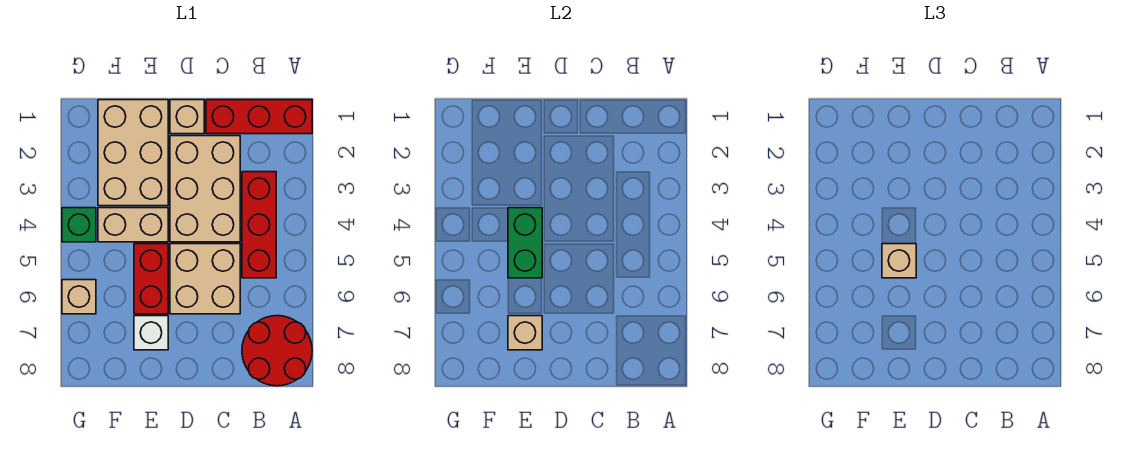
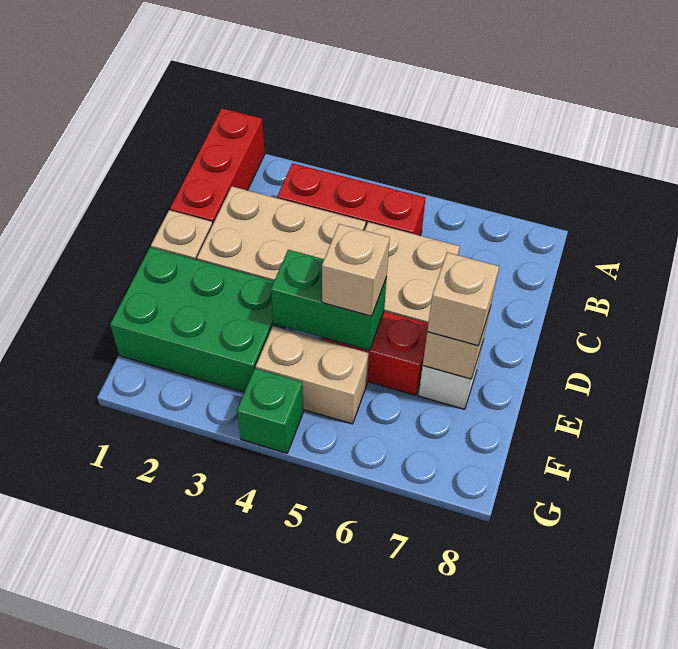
red 2x2 round brick [242,316,312,386] -> none
tan 2x3 brick [98,100,168,206] -> green 2x3 brick [110,247,285,392]
tan 1x2 brick [98,208,168,242] -> tan 1x2 brick turned to [256,326,369,424]
tan 1x1 brick [62,280,96,314] -> tan 1x1 brick moved to [427,252,499,346]

